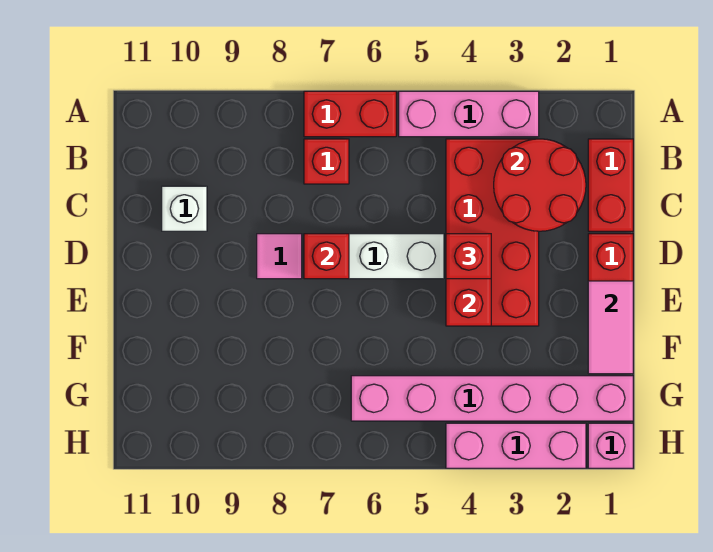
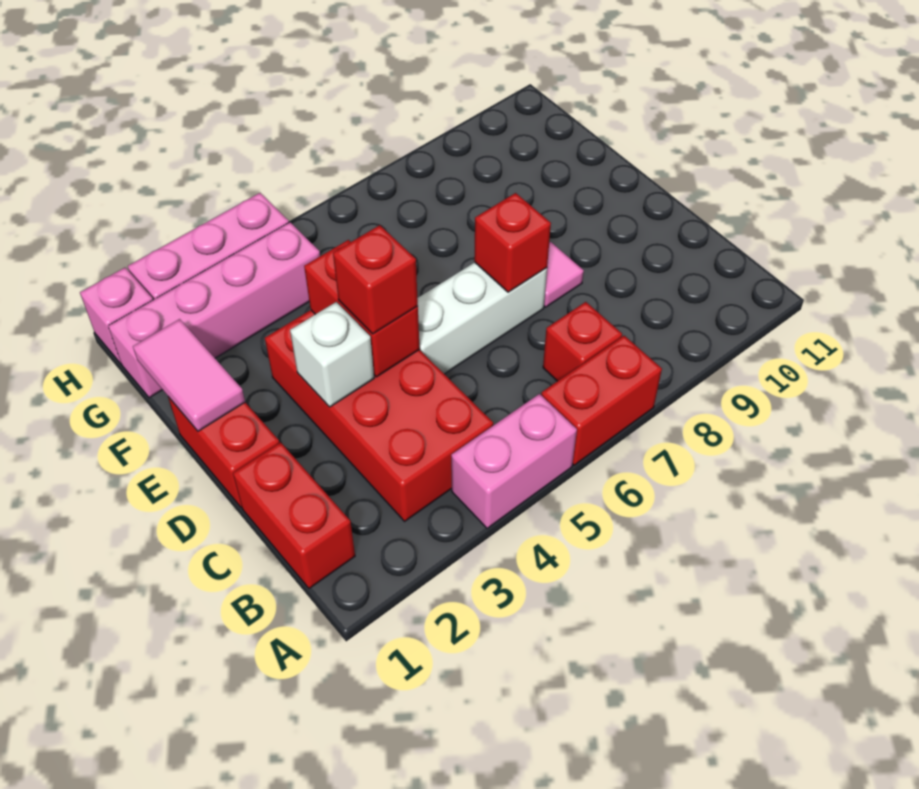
pink 1x3 brick [399,91,539,137] -> pink 1x2 brick [451,394,577,528]
red 2x2 round brick [494,139,586,231] -> none
white 1x1 brick [162,186,207,231] -> white 1x1 brick moved to [290,302,374,407]
pink 1x6 brick [351,376,633,421] -> pink 1x4 brick [108,222,320,398]

